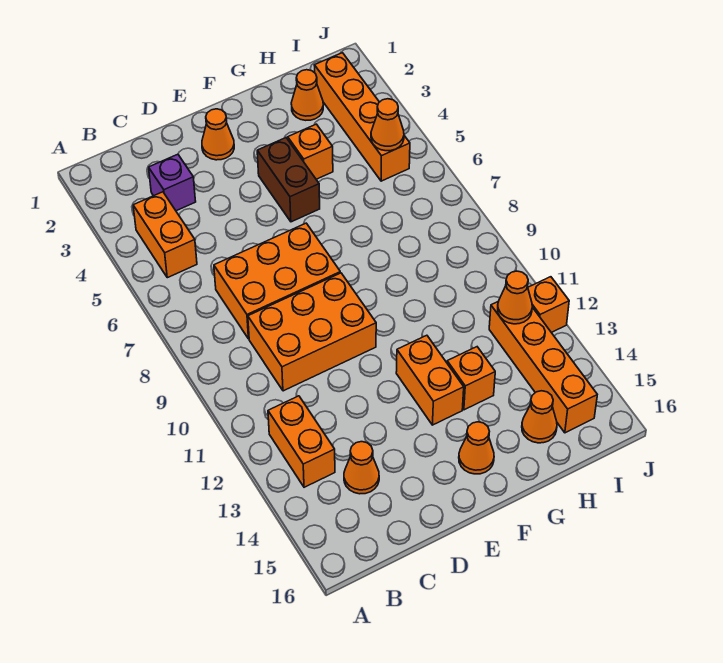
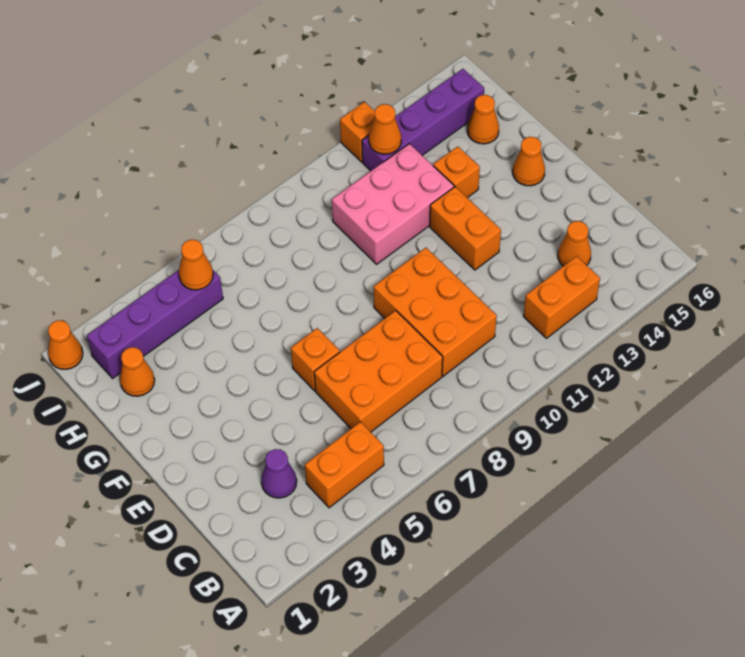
purple 1x1 brick [149,154,196,211] -> purple 1x1 cone [261,449,297,498]
orange 2x3 brick [214,223,340,339] -> orange 2x3 brick turned to [314,311,443,432]
orange 1x1 cone [202,109,234,160] -> orange 1x1 cone moved to [48,320,83,369]
brown 1x2 brick [257,138,320,222] -> none
orange 1x2 brick [396,335,464,425] -> orange 1x2 brick turned to [430,187,501,270]
orange 1x1 brick [288,124,333,179] -> orange 1x1 brick moved to [291,328,340,391]
none -> pink 2x3 brick [332,144,454,264]
orange 1x4 brick [314,53,410,181] -> purple 1x4 brick [87,270,223,378]
orange 1x4 brick [489,301,597,433] -> purple 1x4 brick [362,69,484,171]

